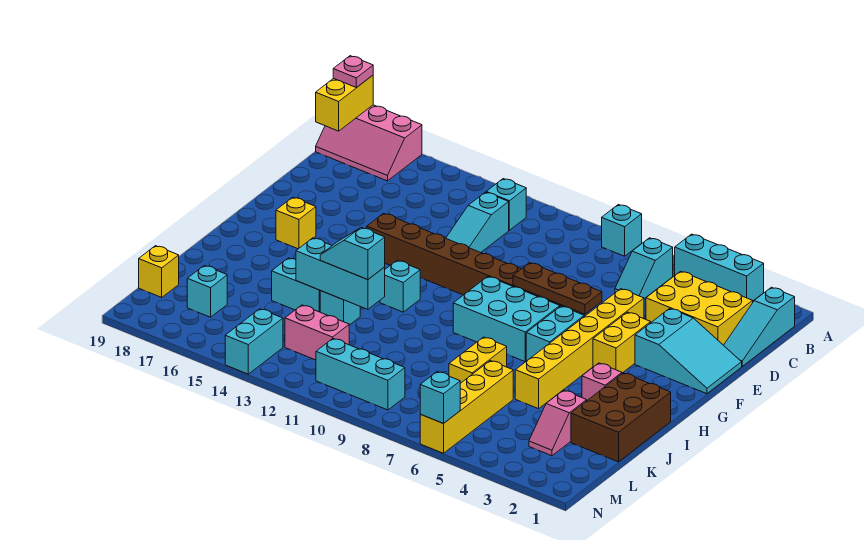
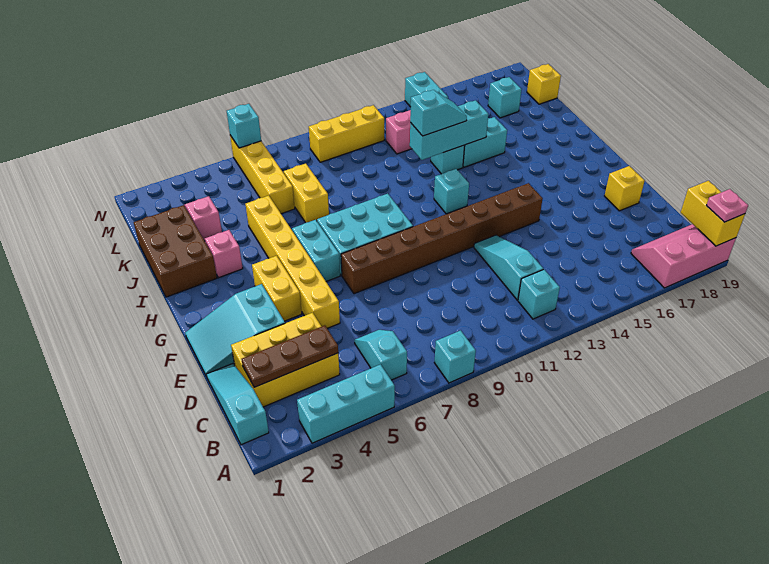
brown 1x3 plate [513,263,602,314] -> brown 1x3 plate moved to [242,325,338,387]
yellow 1x1 brick [276,197,316,249] -> yellow 1x1 brick moved to [605,166,645,211]
cyan 1x3 brick [316,339,405,410] -> yellow 1x3 brick [309,105,384,162]

